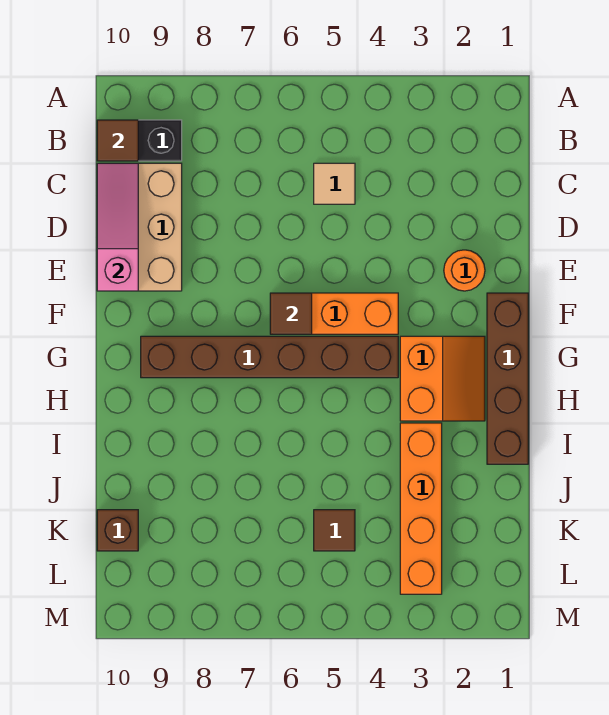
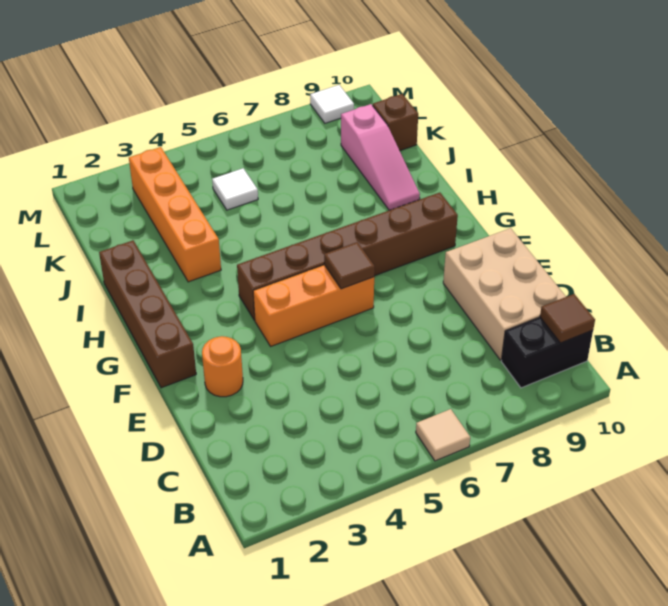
tan 1x1 tile [314,163,355,204] -> tan 1x1 tile moved to [416,409,470,461]
pink 1x3 slope [97,163,138,291] -> pink 1x3 slope moved to [341,104,420,210]
orange 2x2 slope [400,336,485,421] -> none
brown 1x1 tile [314,510,355,551] -> white 1x1 tile [212,168,258,210]
none -> white 1x1 tile [310,85,354,123]

